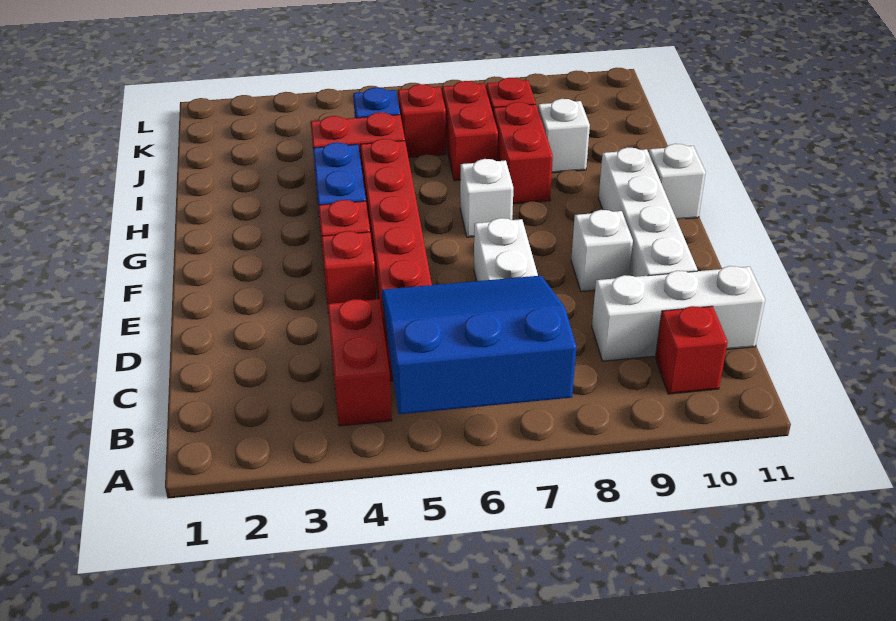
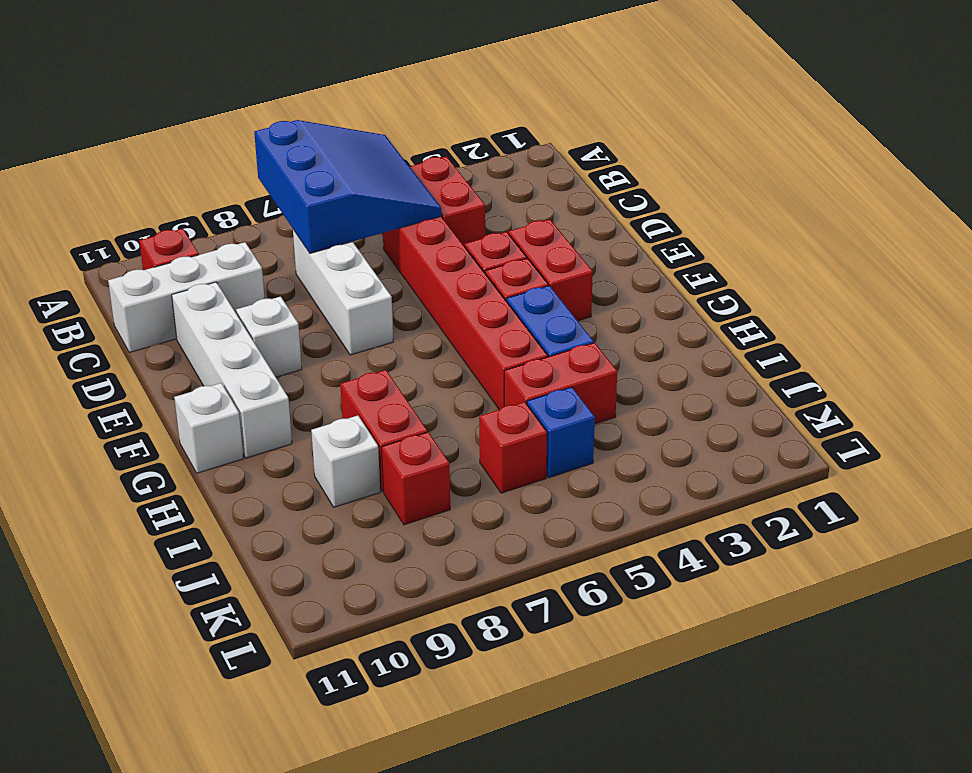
blue 3x3 slope [382,276,576,414] -> blue 3x3 slope turned to [254,120,441,253]
white 1x1 brick [460,159,513,237] -> none
red 1x2 brick [442,81,498,181] -> red 1x2 brick moved to [509,219,593,321]

